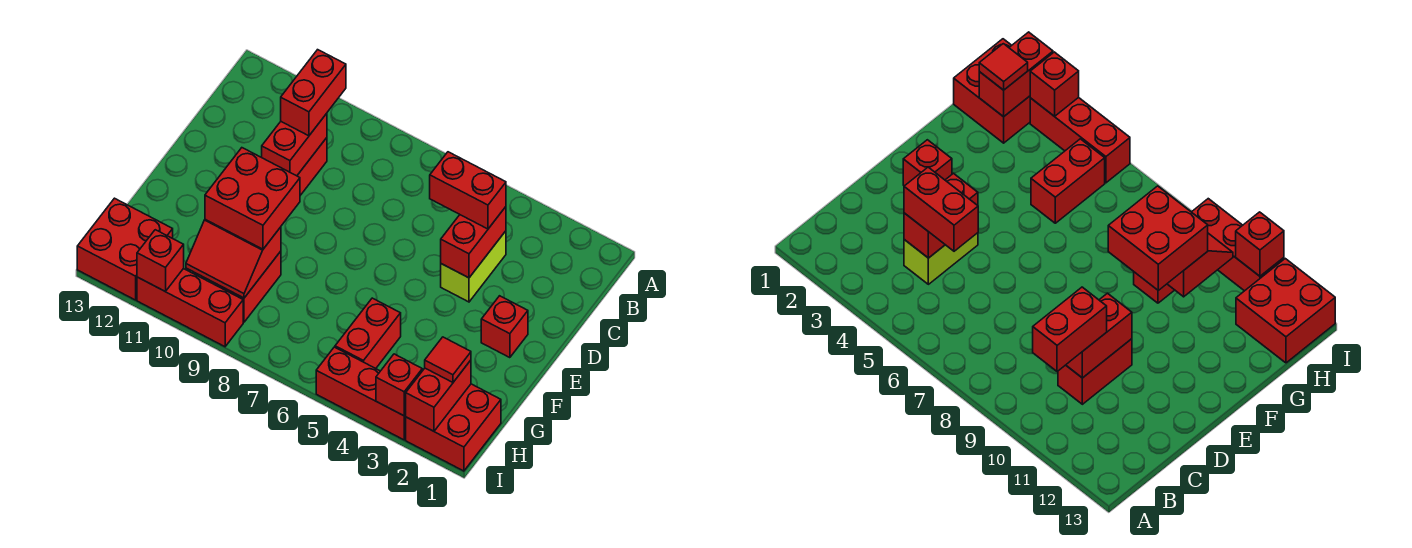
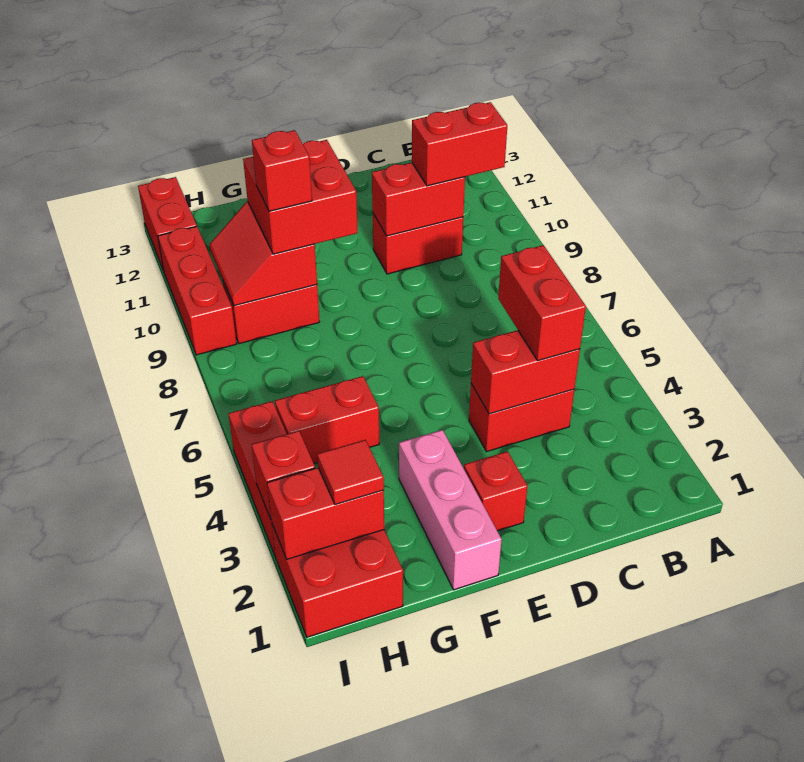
lime 1x2 brick [441,231,506,302] -> red 1x2 brick [469,384,574,452]
none -> pink 1x3 brick [399,430,502,590]
red 2x2 brick [77,198,173,300] -> red 1x2 brick [138,177,197,271]
red 1x1 brick [137,230,184,291] -> red 1x1 brick moved to [252,130,312,211]

